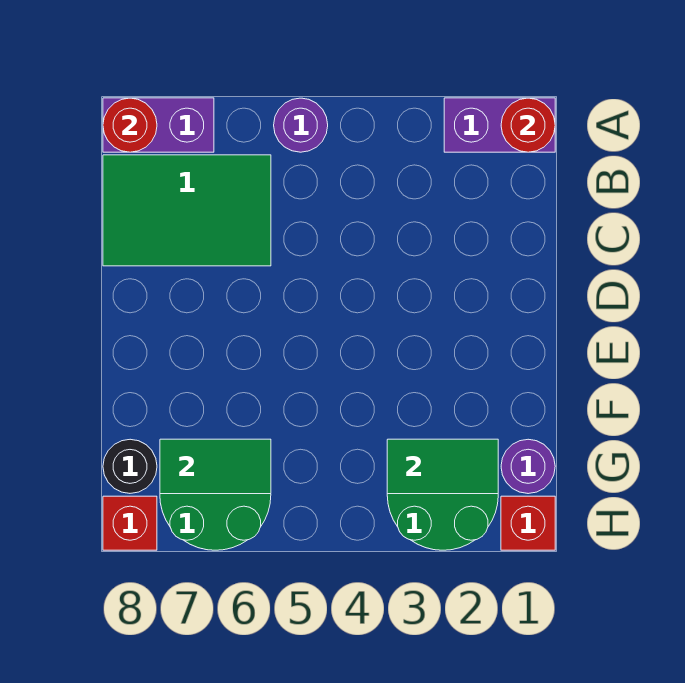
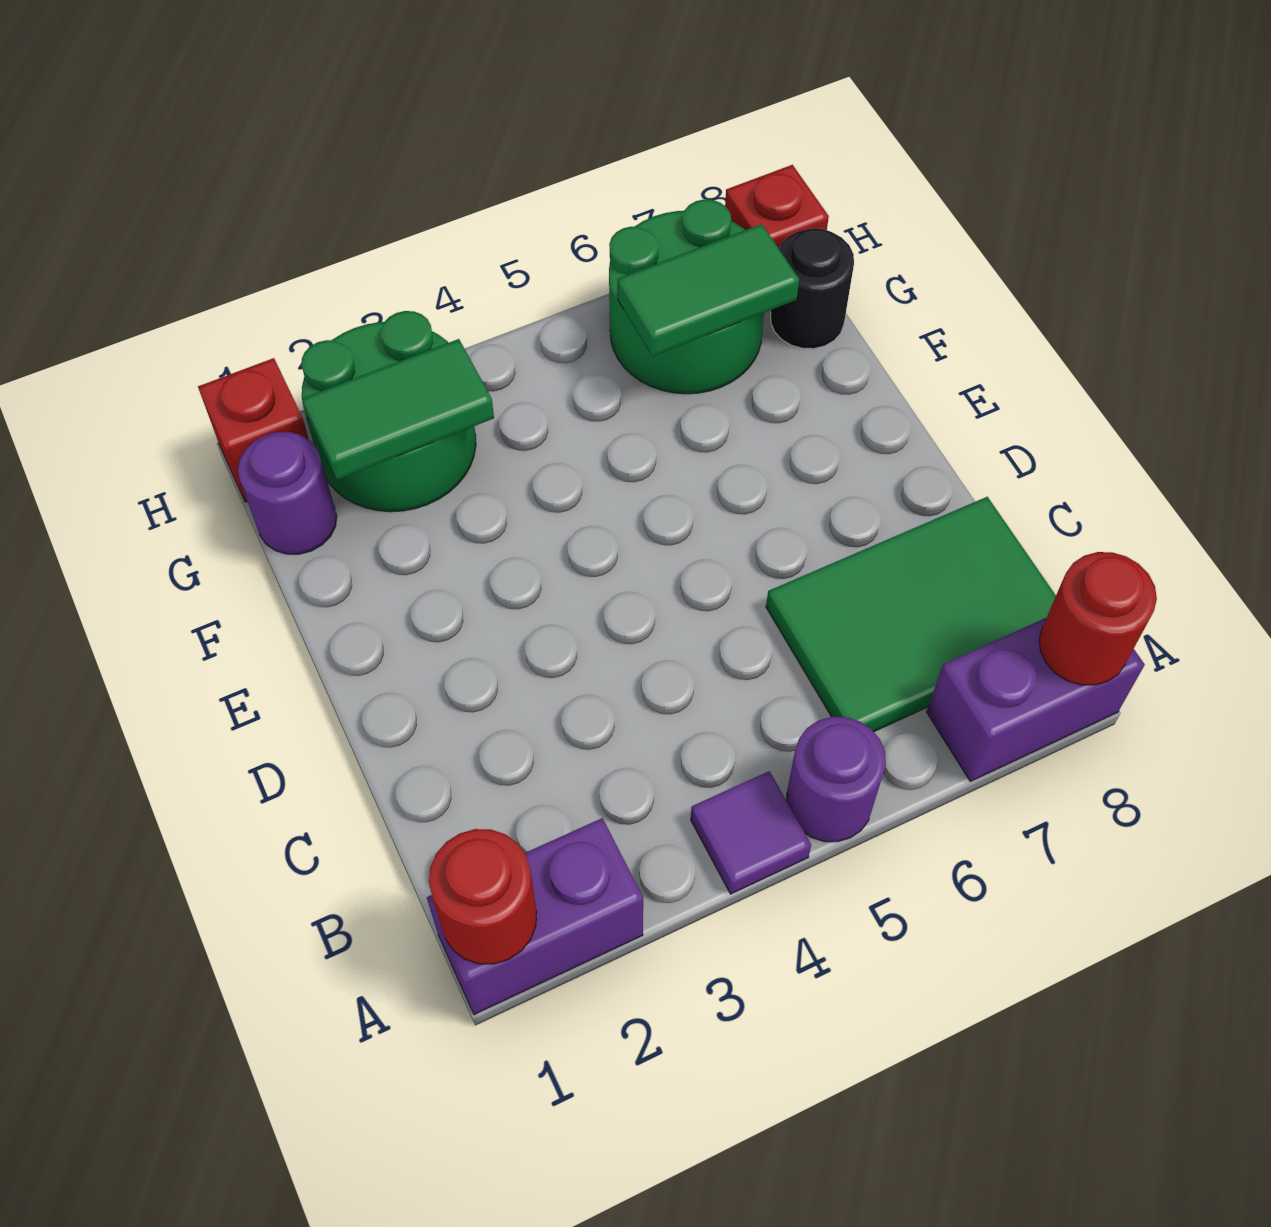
none -> purple 1x1 tile [691,771,811,894]

